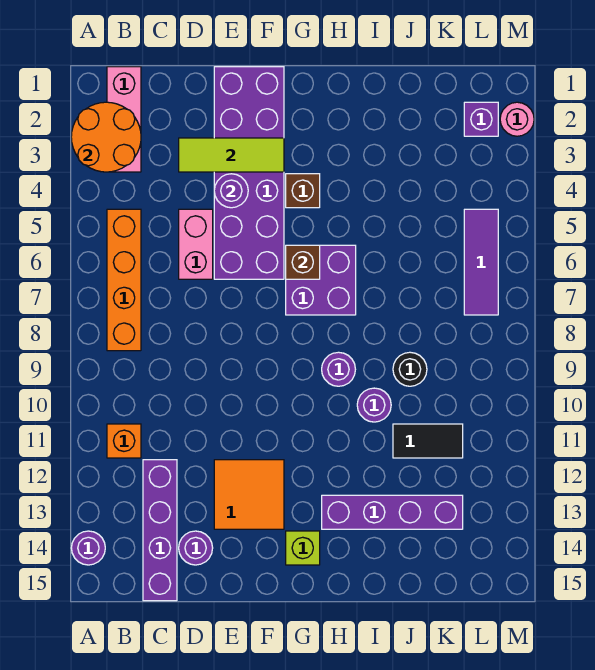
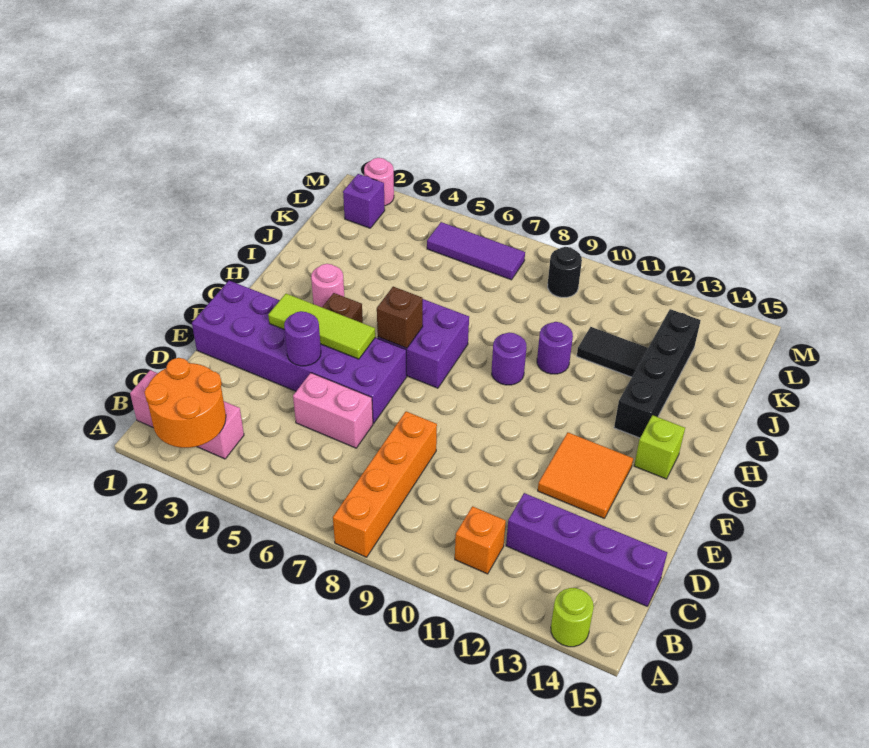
purple 1x1 round brick [71,531,105,565] -> lime 1x1 round brick [551,588,594,647]
orange 1x4 brick [107,209,141,351] -> orange 1x4 brick turned to [333,411,437,557]
lime 1x3 tile [179,138,284,172] -> lime 1x3 tile turned to [268,294,375,359]
purple 1x1 round brick [179,531,213,565] -> none
none -> pink 1x1 round brick [311,264,344,307]
purple 1x4 brick [322,495,463,529] -> black 1x4 brick [614,309,701,438]
black 1x1 round brick [393,352,427,386] -> black 1x1 round brick moved to [548,247,582,297]
black 1x2 tile [393,424,463,458] -> black 1x2 tile turned to [577,327,648,377]

